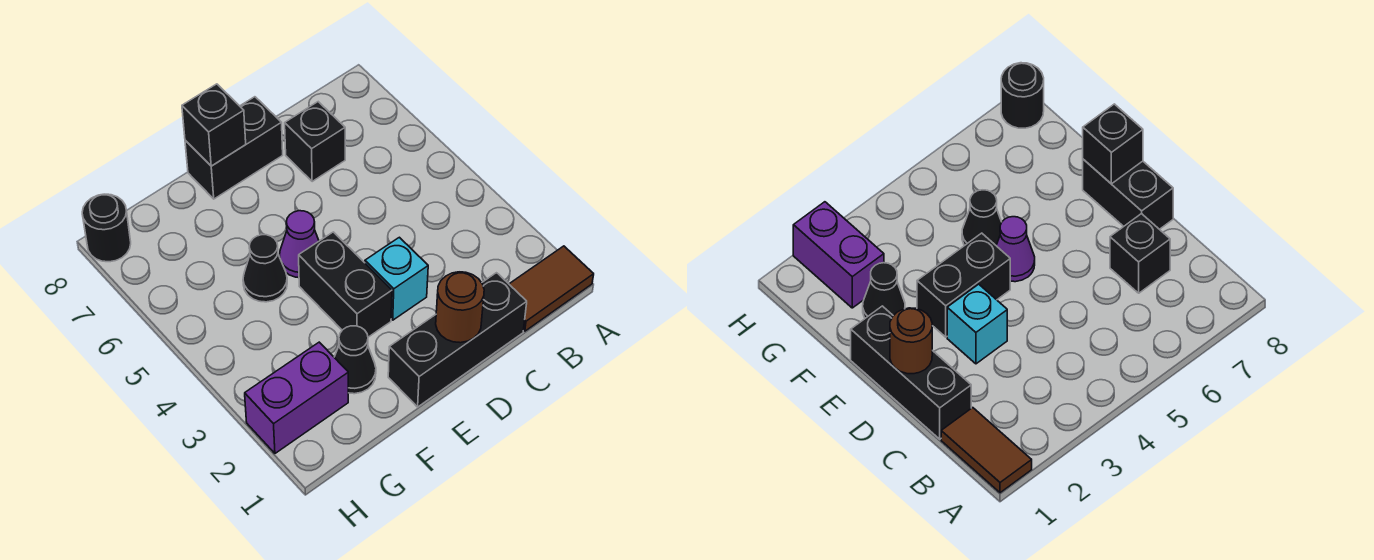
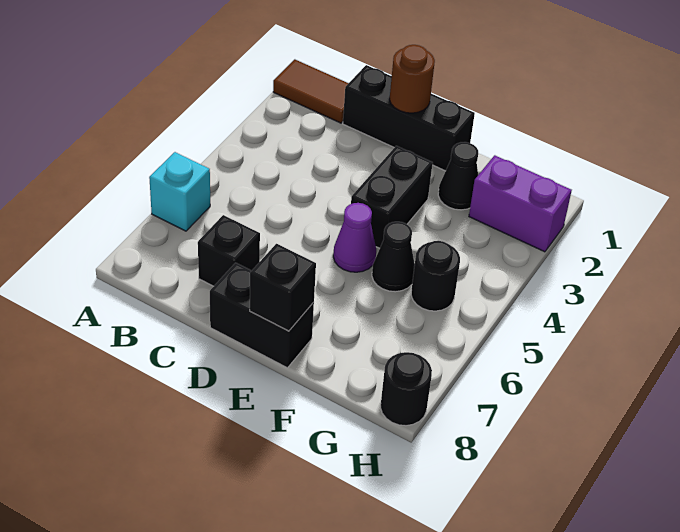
cyan 1x1 brick [365,237,428,320] -> cyan 1x1 brick moved to [149,152,210,231]
none -> black 1x1 round brick [411,241,460,311]

